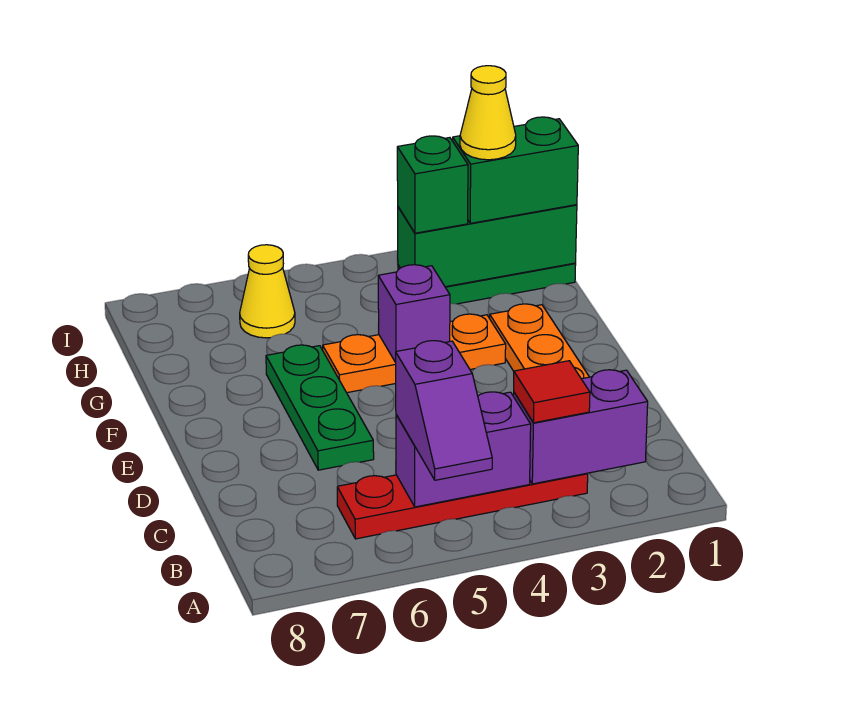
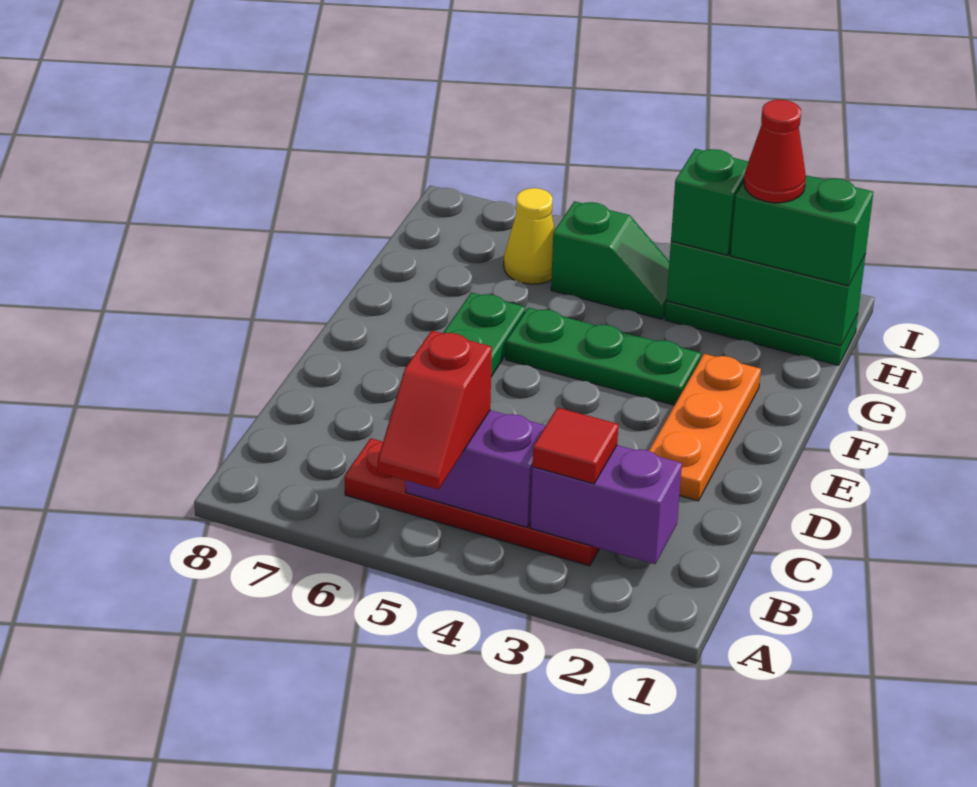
purple 1x2 slope [396,341,492,480] -> red 1x2 slope [378,331,492,489]
orange 1x3 plate [323,314,506,393] -> green 1x3 plate [506,308,701,405]
purple 1x1 brick [378,265,450,362] -> none
yellow 1x1 cone [460,66,516,160] -> red 1x1 cone [744,100,806,203]
none -> green 1x2 slope [551,201,669,319]

